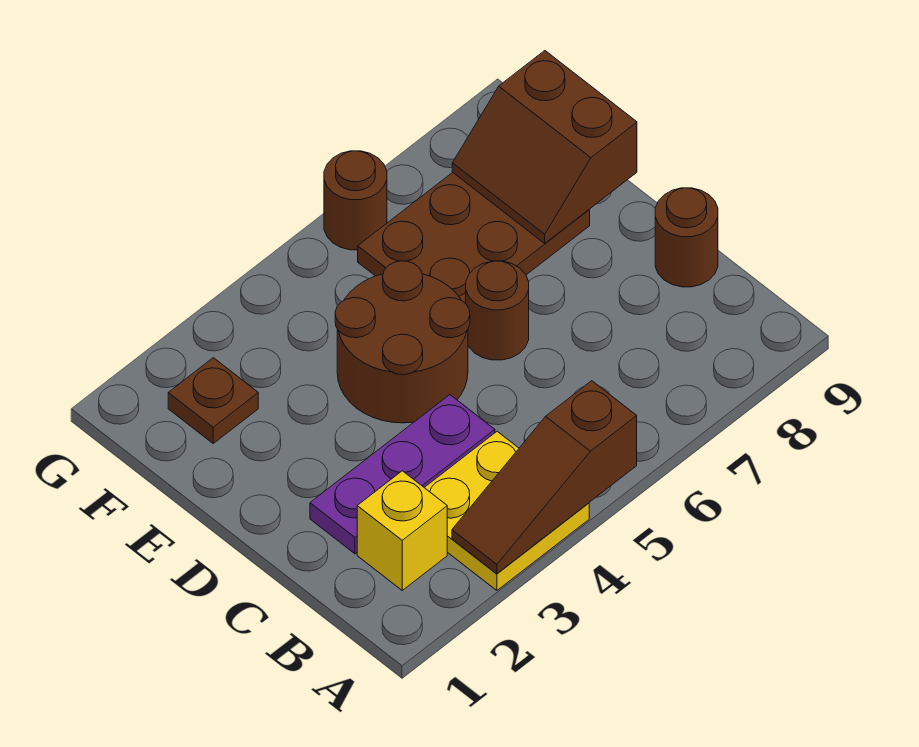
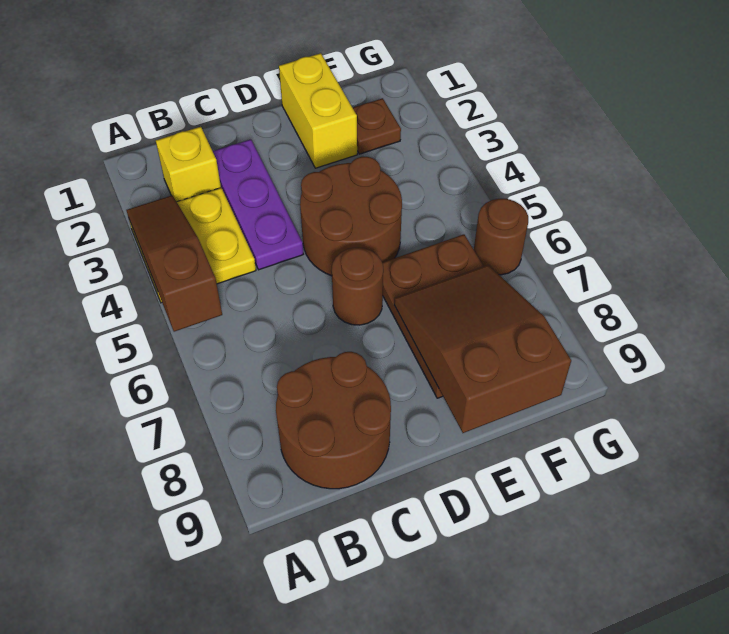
brown 1x1 round brick [655,188,718,287] -> brown 2x2 round brick [276,352,391,489]
none -> yellow 1x2 brick [279,53,357,168]
brown 2x2 slope [452,51,637,243] -> brown 2x3 slope [394,265,571,433]

